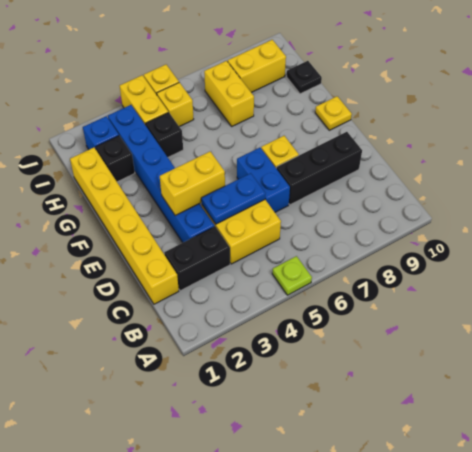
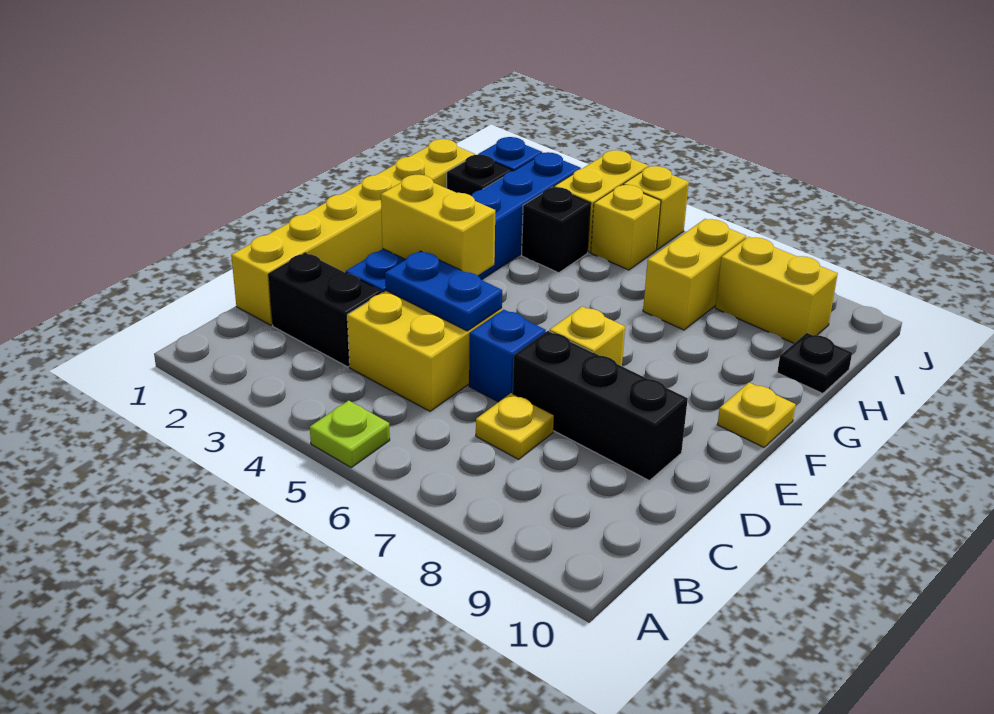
none -> yellow 1x1 plate [476,393,554,459]
blue 1x2 brick [237,148,290,212] -> blue 1x1 brick [469,310,546,402]

